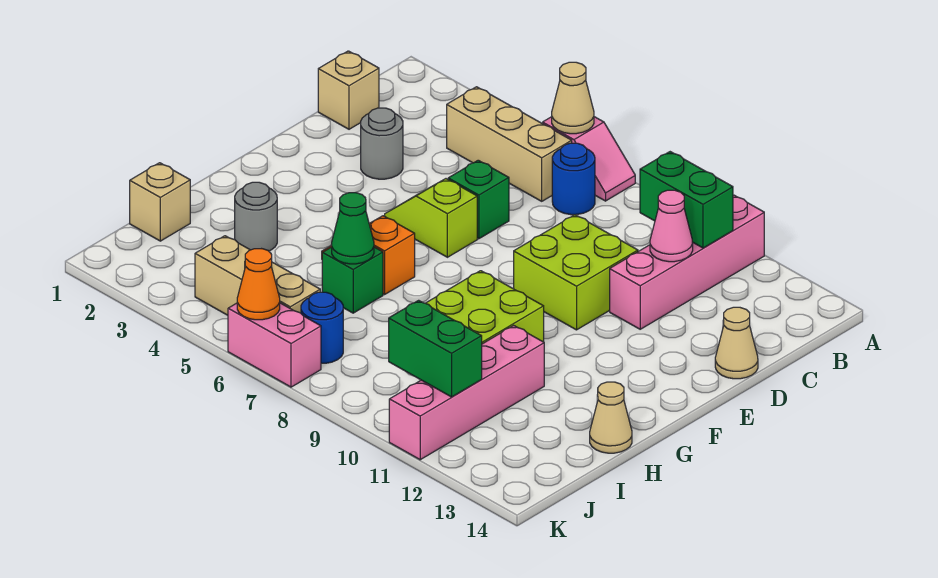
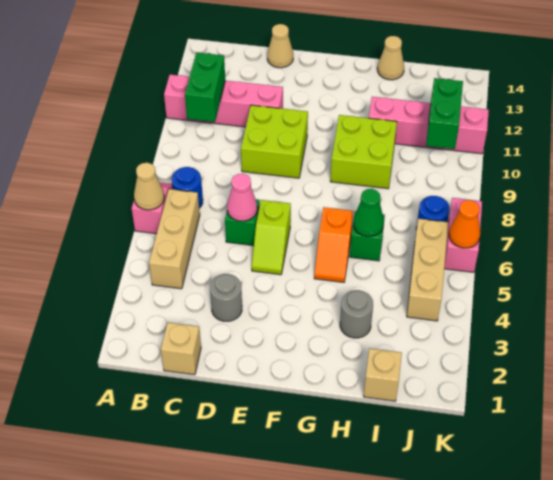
pink 1x1 cone [650,190,693,262] -> pink 1x1 cone moved to [227,174,257,221]

